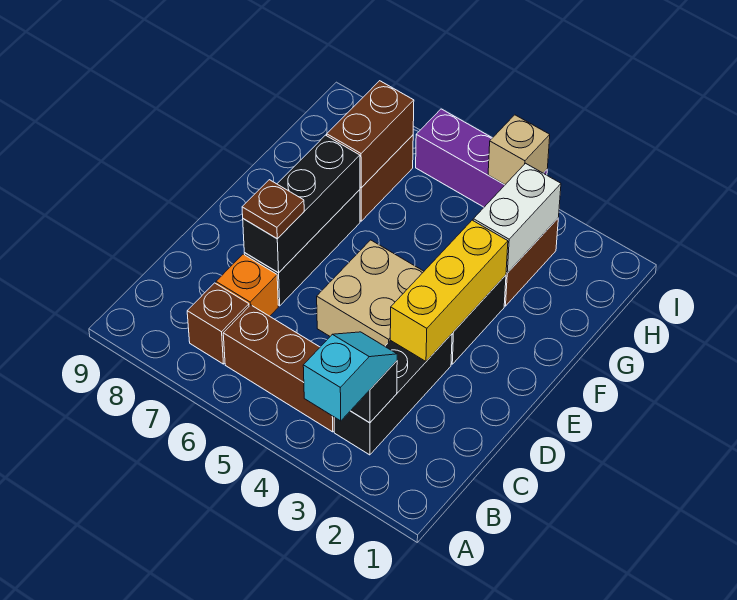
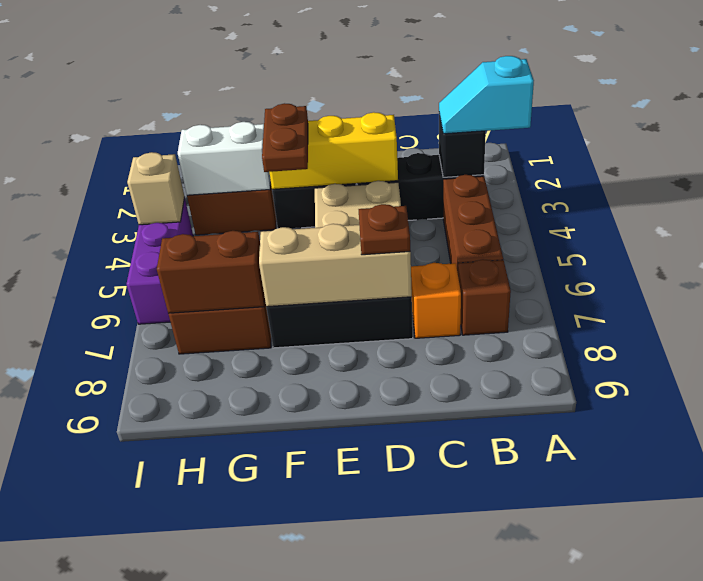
black 1x3 brick [243,135,360,273] -> tan 1x3 brick [259,224,412,307]
none -> brown 1x2 plate [262,103,308,172]

